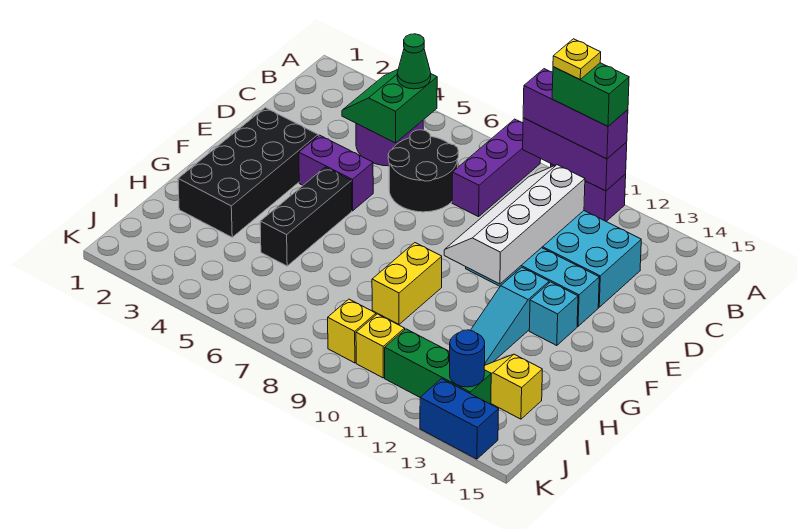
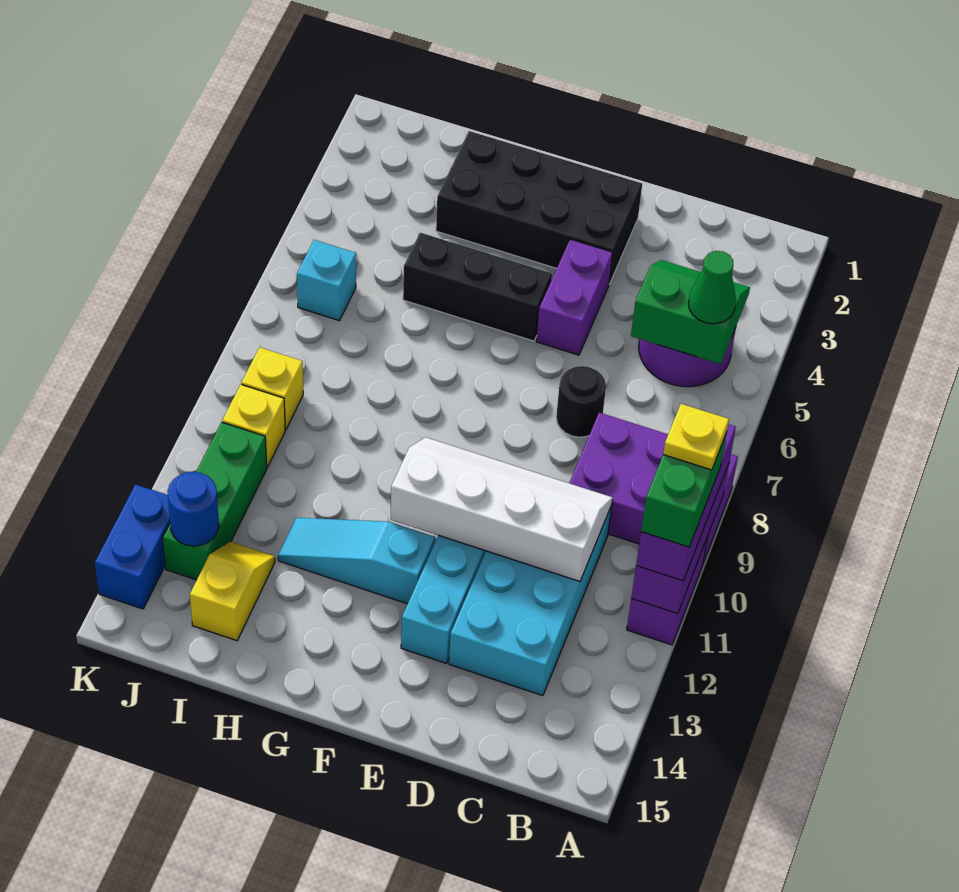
purple 1x3 brick [452,119,541,217] -> purple 2x3 brick [570,413,738,563]
black 2x2 round brick [388,130,458,212] -> black 1x1 round brick [556,366,606,437]
cyan 1x1 brick [529,282,578,346] -> cyan 1x1 brick moved to [297,240,356,321]
yellow 1x2 brick [372,243,442,324] -> none

